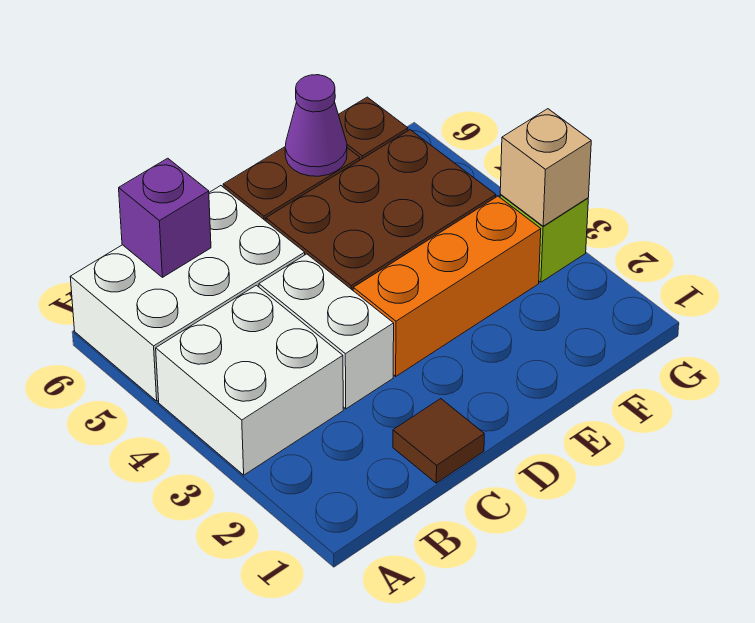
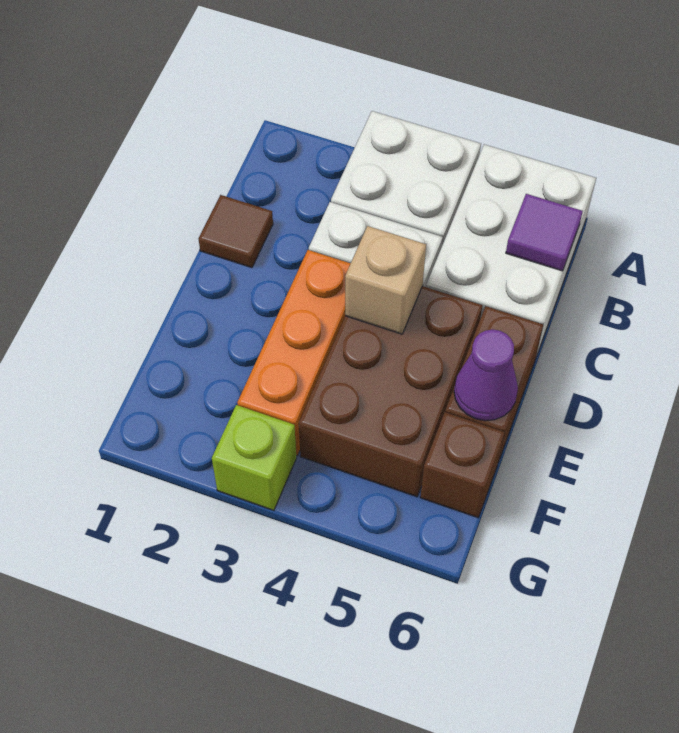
purple 1x1 brick [119,158,211,277] -> purple 1x1 tile [506,194,583,271]
tan 1x1 brick [500,109,591,226] -> tan 1x1 brick moved to [345,226,426,334]

